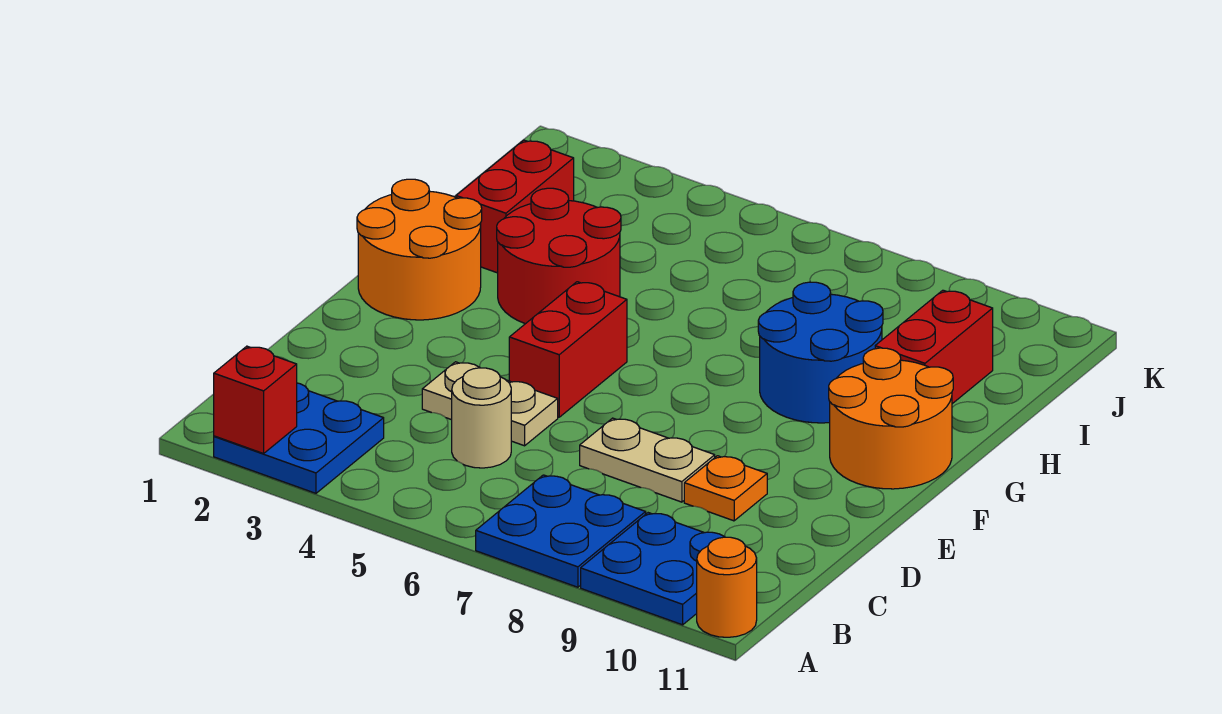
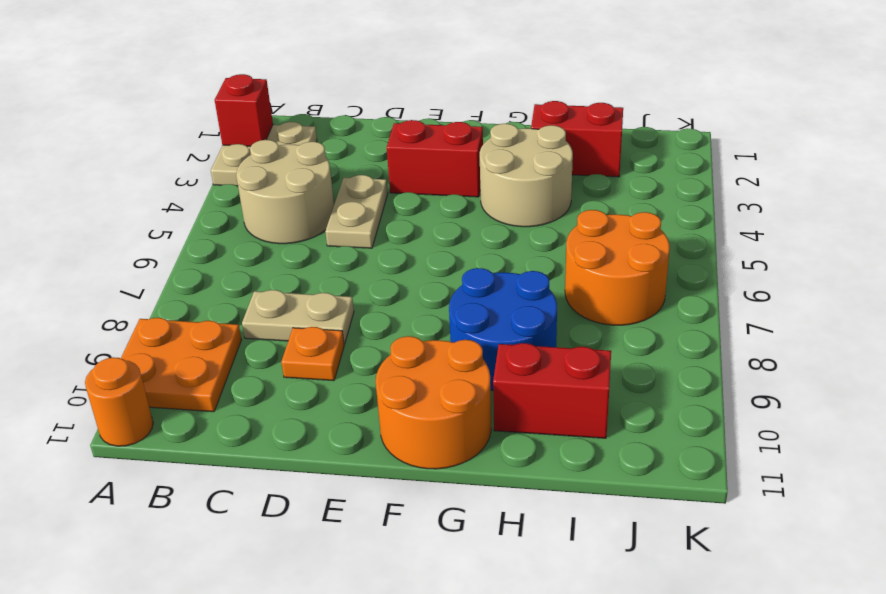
blue 2x2 plate [214,383,384,493] -> tan 2x2 plate [211,122,317,186]
blue 2x2 plate [476,475,646,587] -> none
blue 2x2 plate [581,513,724,625] -> orange 2x2 plate [121,318,242,412]
tan 1x1 round brick [452,368,511,468] -> tan 2x2 round brick [236,140,334,244]
tan 1x2 plate [580,418,715,502] -> tan 1x2 plate turned to [242,290,354,344]
red 1x2 brick [509,282,627,417] -> red 1x2 brick moved to [387,120,483,197]
orange 2x2 round brick [357,179,482,320] -> orange 2x2 round brick moved to [565,210,670,325]
red 2x2 round brick [497,188,621,324] -> tan 2x2 round brick [480,124,573,227]

